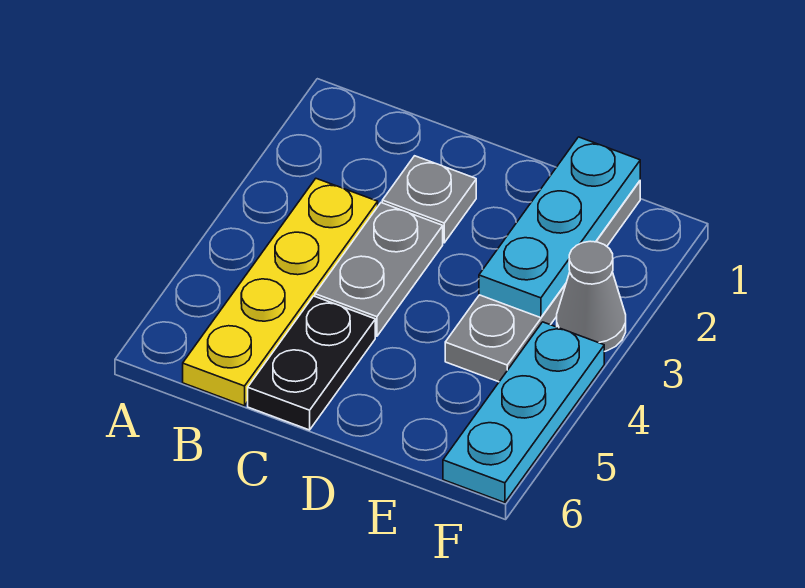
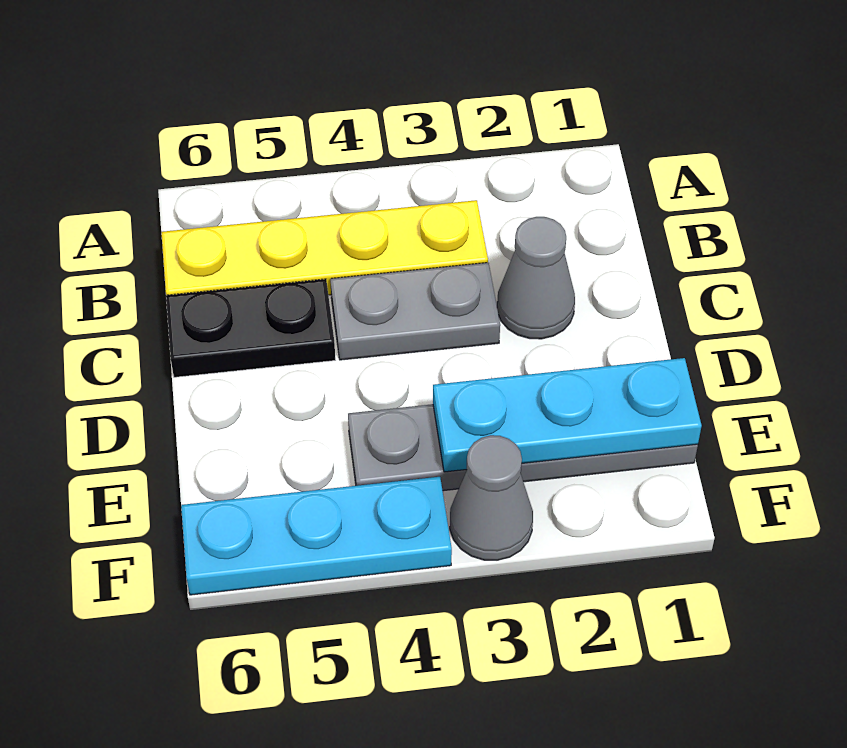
grey 1x1 plate [382,156,476,243] -> grey 1x1 cone [497,217,575,339]

